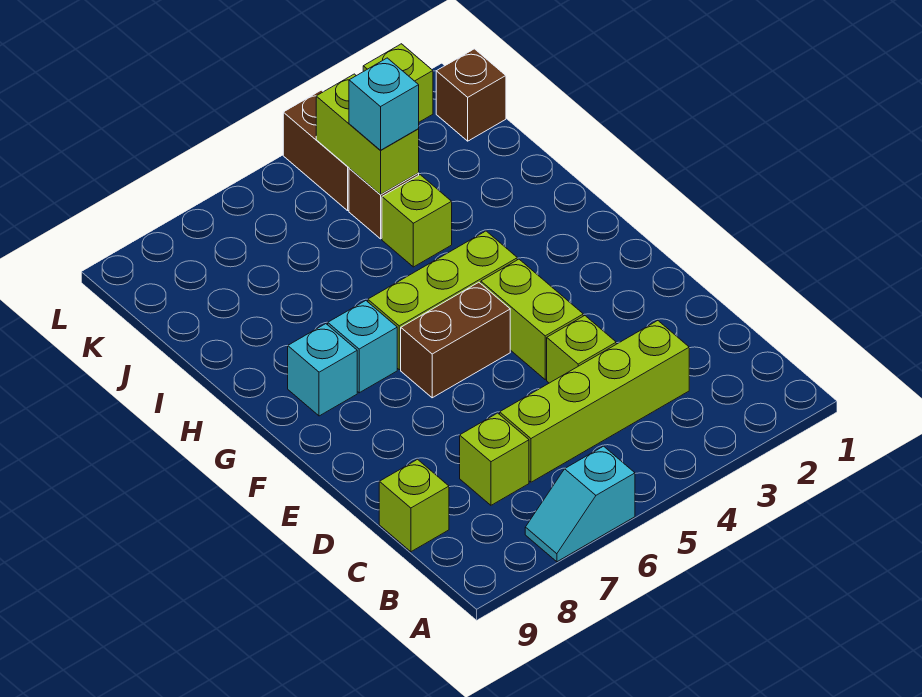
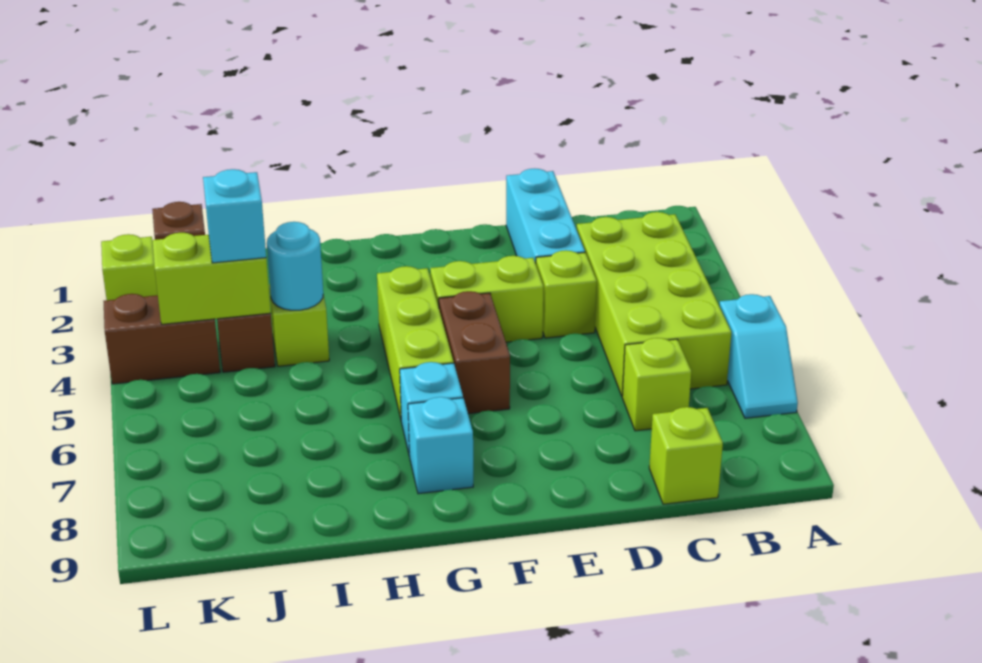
lime 1x4 brick [500,321,689,482] -> lime 2x4 brick [577,212,731,396]
none -> cyan 1x3 brick [506,169,585,263]
none -> cyan 1x1 round brick [267,222,323,310]

